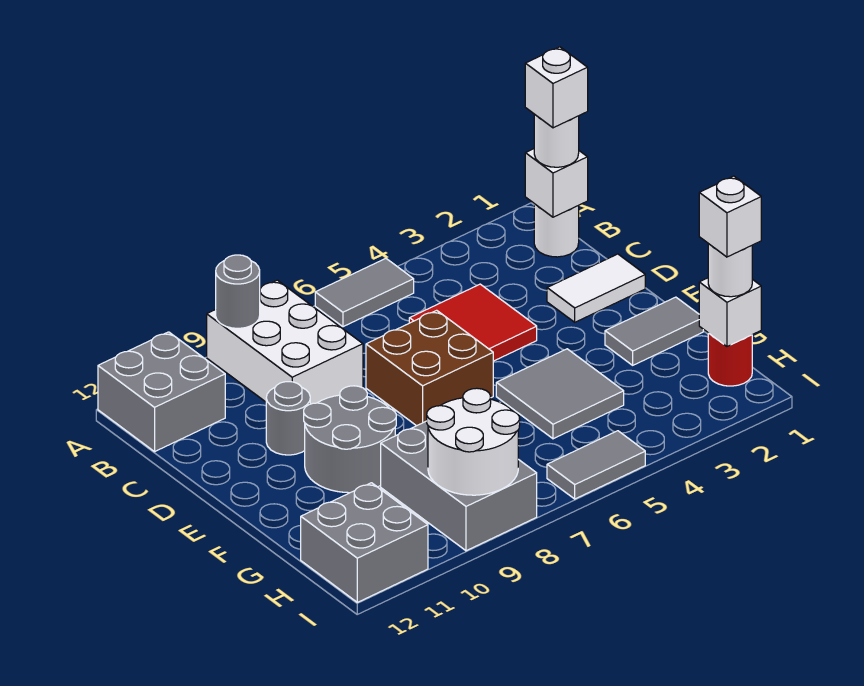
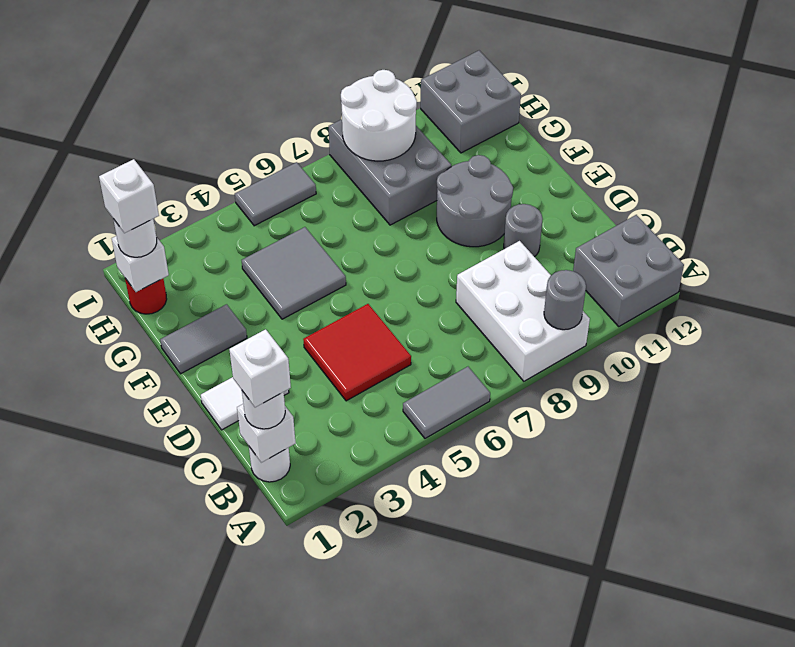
brown 2x2 brick [366,310,493,426] -> none

